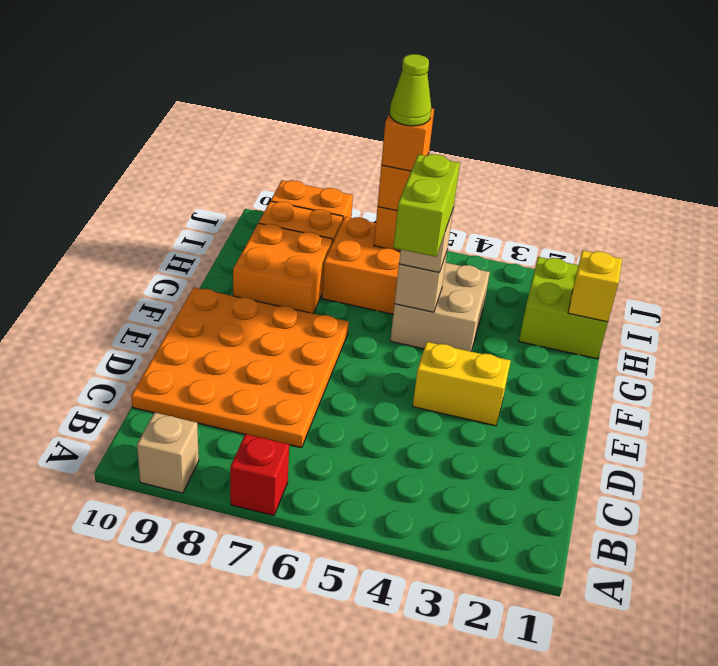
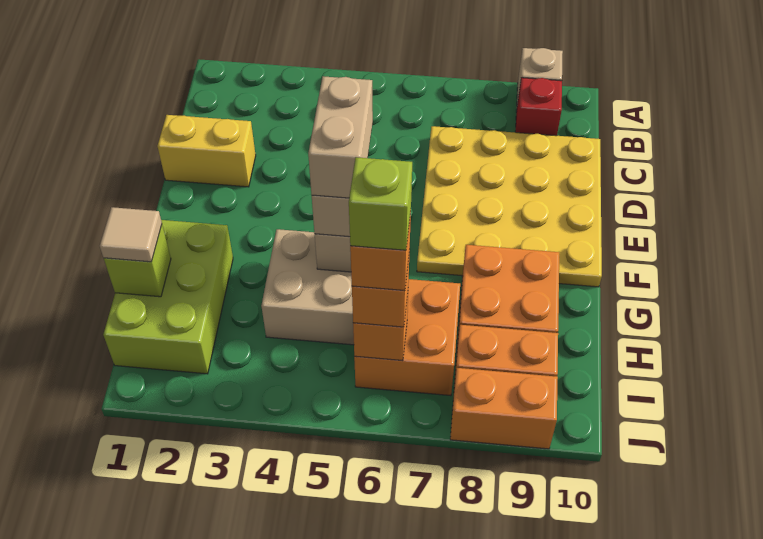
red 1x1 brick [230,434,289,516] -> red 1x1 brick moved to [515,78,562,136]
orange 4x4 plate [131,287,349,448] -> yellow 4x4 plate [417,126,602,287]
yellow 1x2 brick [413,342,510,426] -> yellow 1x2 brick moved to [157,115,256,187]
lime 1x2 brick [393,154,460,257] -> tan 1x2 brick [308,76,373,198]
lime 2x2 brick [519,257,608,359] -> lime 2x3 brick [103,220,233,374]
yellow 1x1 brick [568,250,622,322] -> lime 1x1 brick [104,225,171,297]
none -> tan 1x1 tile [100,207,162,262]
lime 1x1 cone [390,54,431,126] -> lime 1x1 brick [349,157,412,250]

